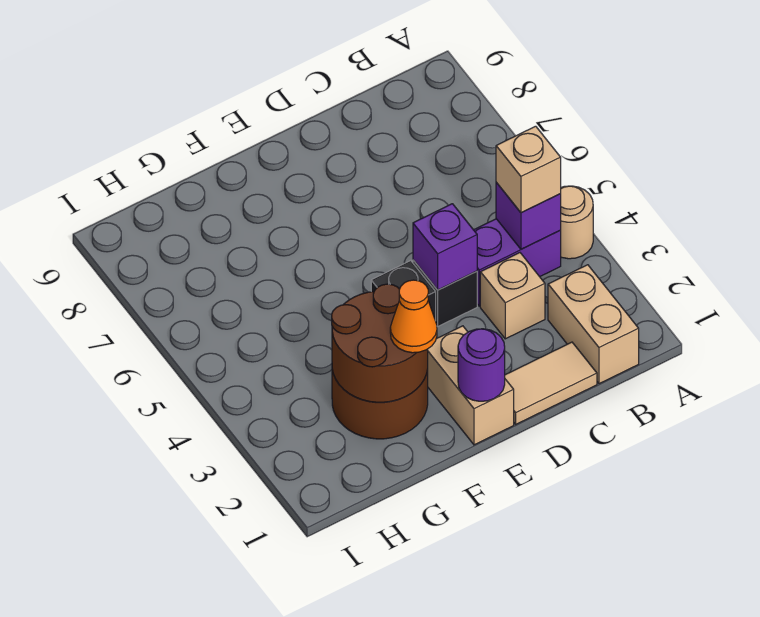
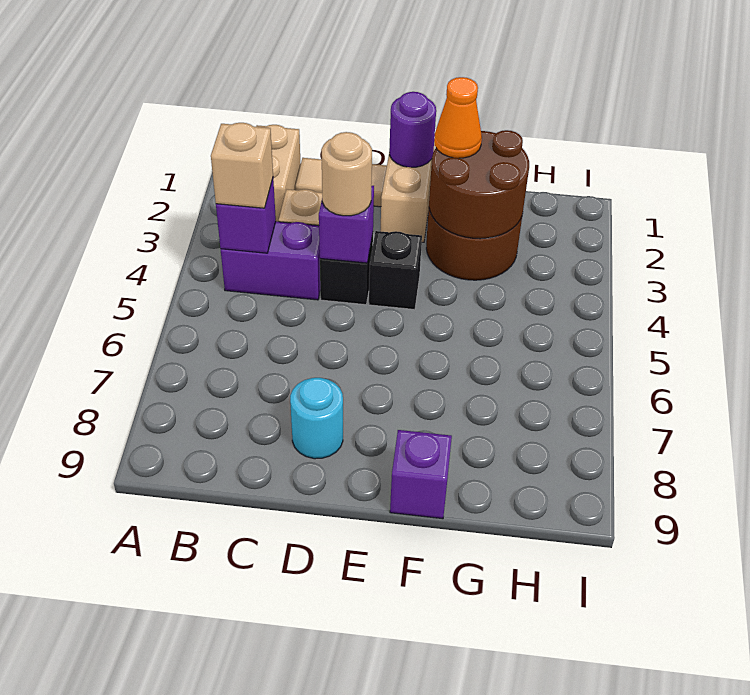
tan 1x1 round brick [560,186,593,259] -> tan 1x1 round brick moved to [321,132,372,216]
none -> cyan 1x1 round brick [290,378,343,459]
none -> purple 1x1 brick [390,430,452,519]

